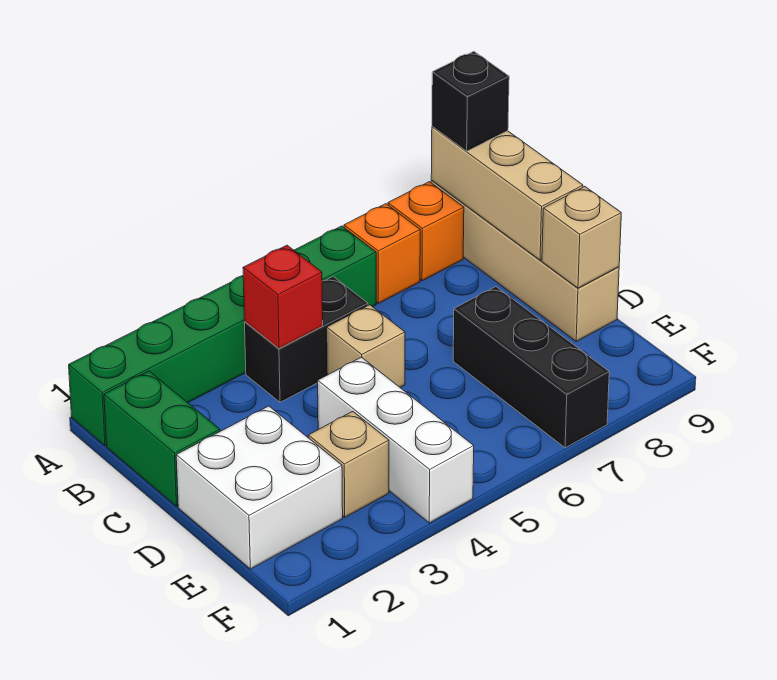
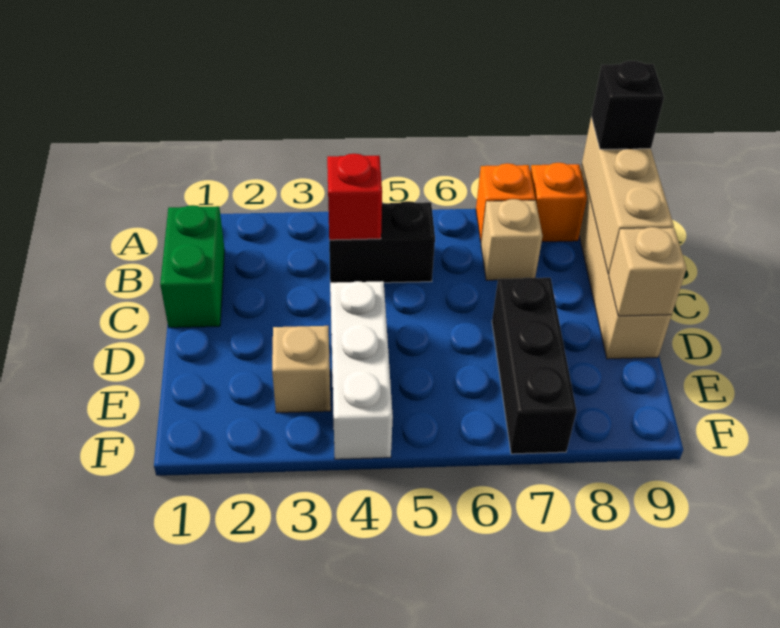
green 1x6 brick [69,226,376,446] -> none
tan 1x1 brick [327,305,405,387] -> tan 1x1 brick moved to [481,199,543,280]
white 2x2 brick [176,406,343,569] -> none

